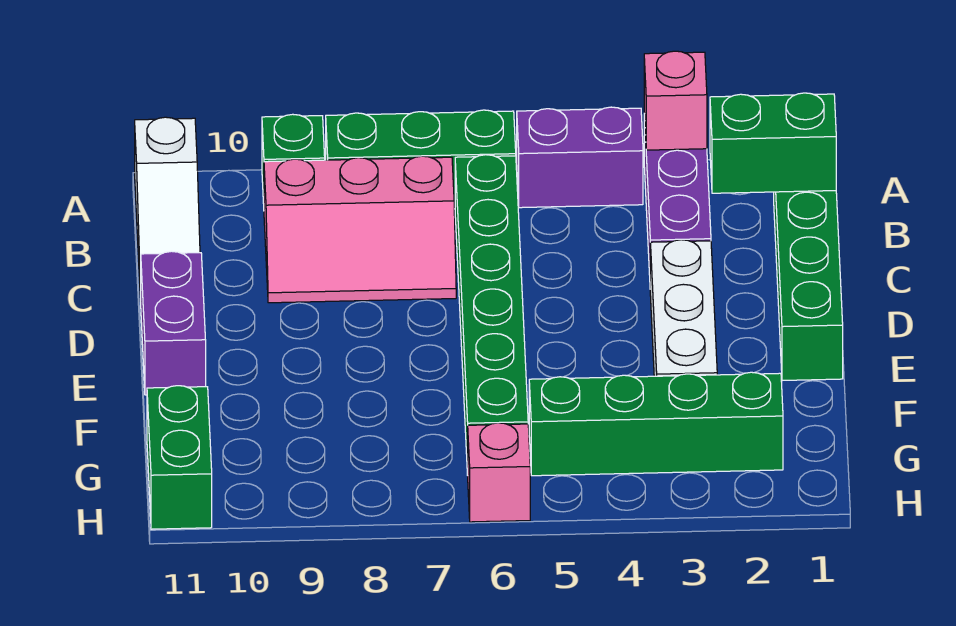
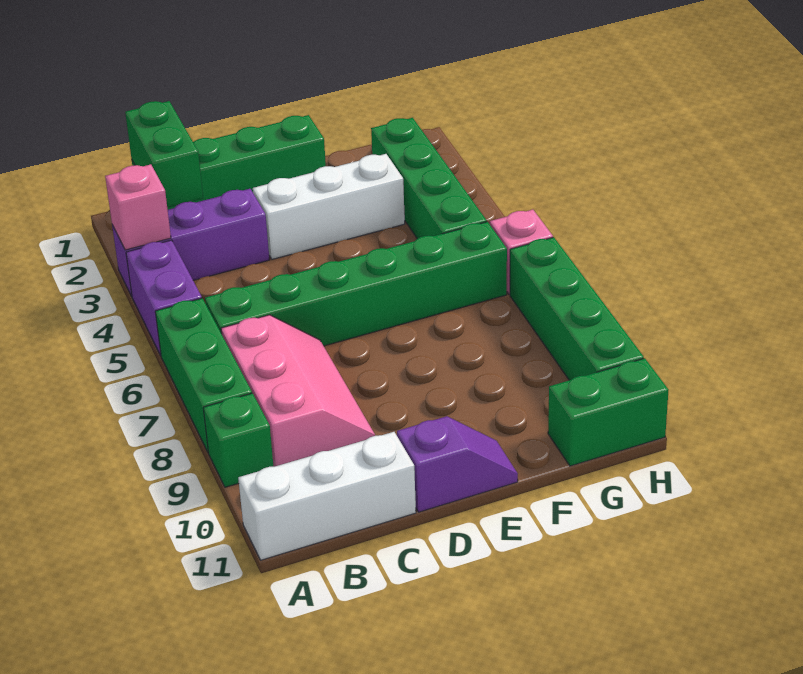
white 1x3 slope [135,117,200,301] -> white 1x3 brick [238,432,416,560]
purple 1x2 brick [141,251,206,395] -> purple 1x2 slope [397,416,518,512]
none -> green 1x4 brick [510,237,644,380]

